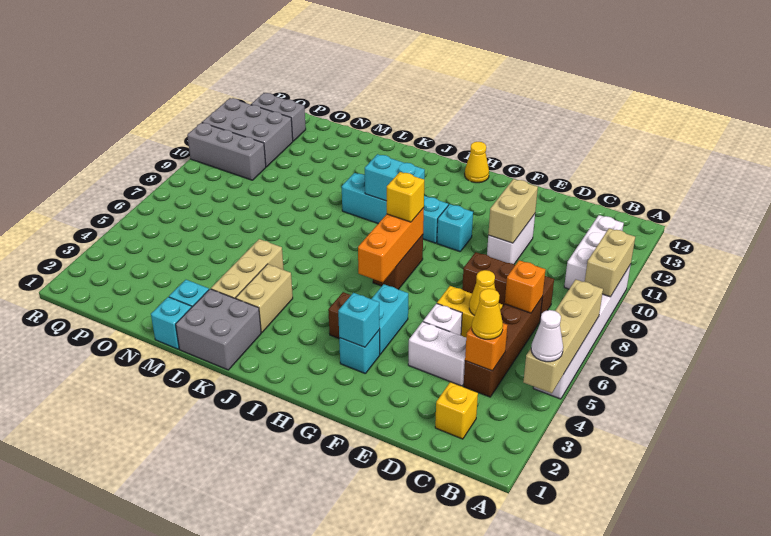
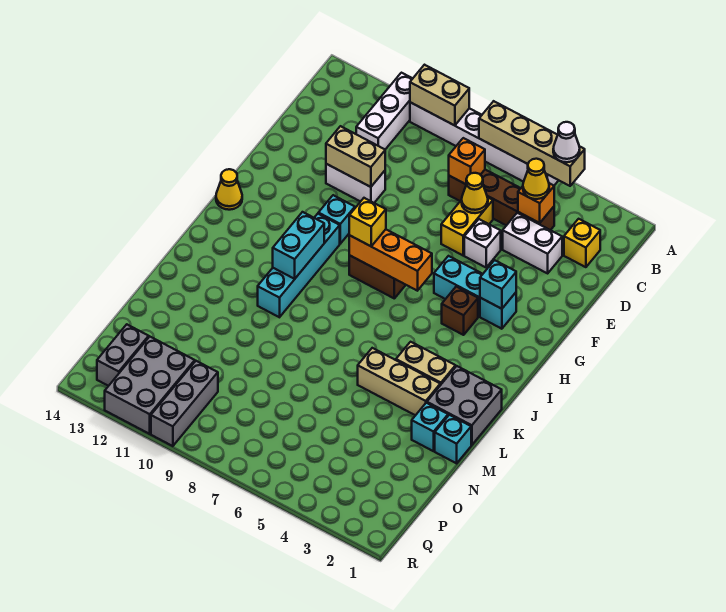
white 1x3 brick [564,215,624,289] -> white 1x3 brick turned to [356,73,413,149]
brown 1x3 brick [462,252,554,320] -> none
white 1x2 brick [408,322,466,386] -> white 1x2 brick turned to [503,213,562,273]

